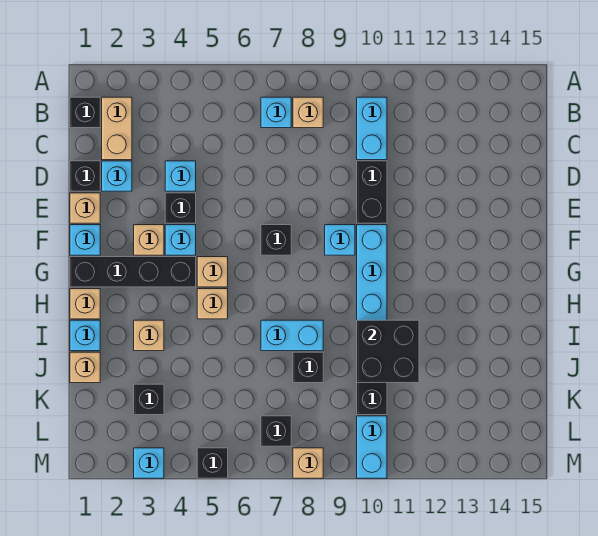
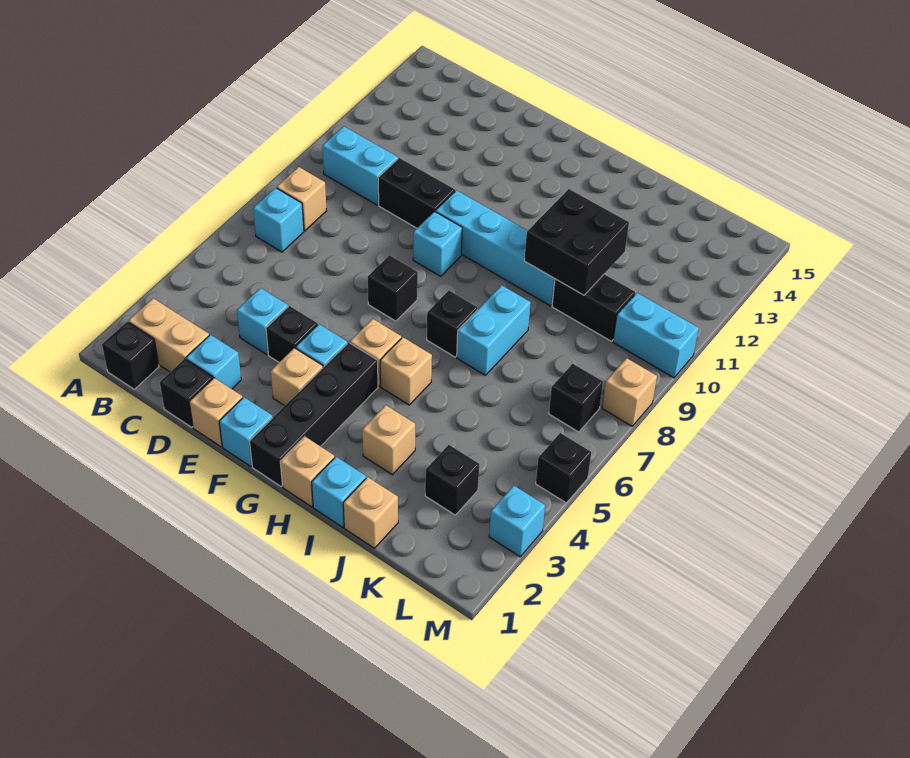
black 1x1 brick [293,352,323,383] -> black 1x1 brick moved to [427,291,478,357]

